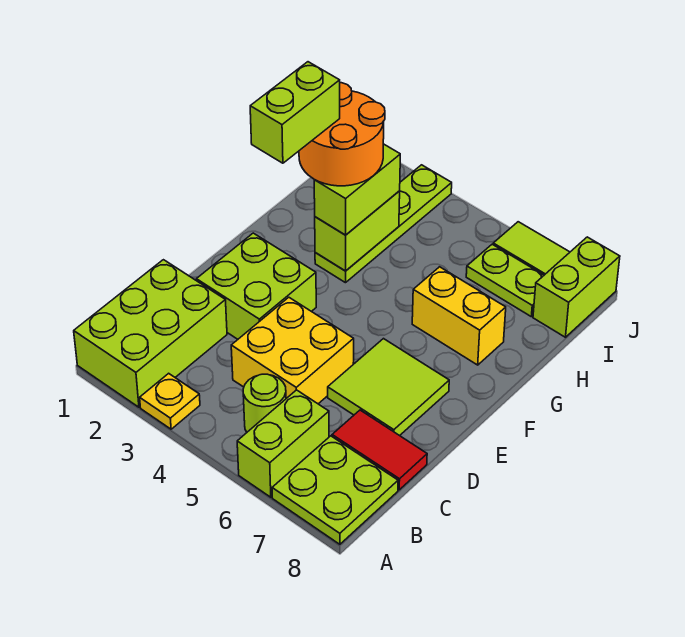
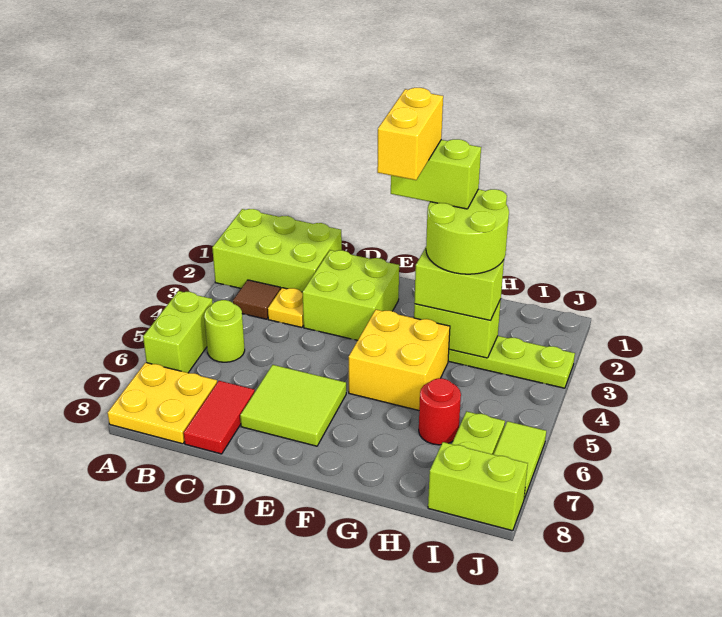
yellow 1x1 plate [140,373,200,429] -> yellow 1x1 plate moved to [268,288,304,327]
lime 1x2 brick [237,390,329,497] -> lime 1x2 brick turned to [143,291,213,373]
lime 2x2 plate [272,436,398,544] -> yellow 2x2 plate [108,362,217,444]
none -> brown 1x1 tile [233,280,280,319]
yellow 2x2 brick [231,297,354,404] -> yellow 2x2 brick moved to [349,310,450,410]
orange 2x2 round brick [299,83,385,186] -> lime 2x2 round brick [426,189,509,274]
yellow 1x2 brick [412,267,506,365] -> yellow 1x2 brick moved to [377,88,443,180]
none -> red 1x1 round brick [419,378,461,445]

